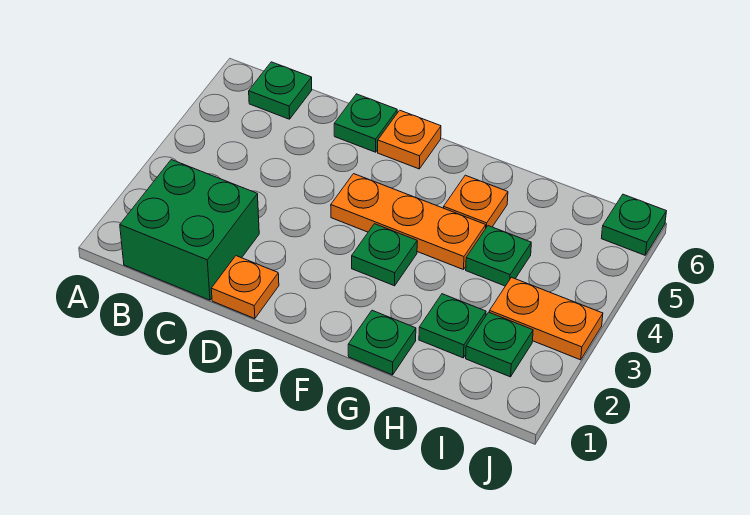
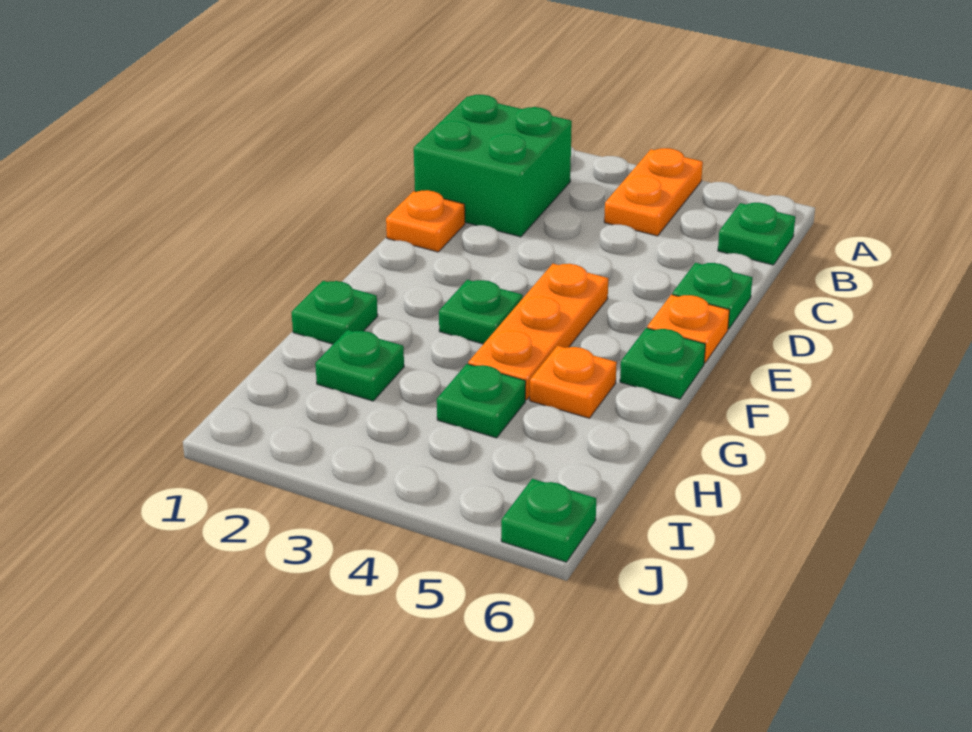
green 1x1 plate [466,312,533,377] -> green 1x1 plate moved to [620,328,705,399]
orange 1x2 plate [489,277,603,360] -> orange 1x2 plate moved to [604,148,703,236]

